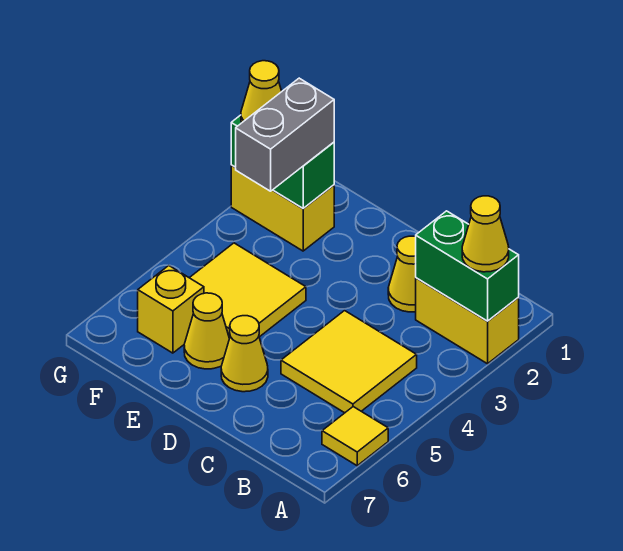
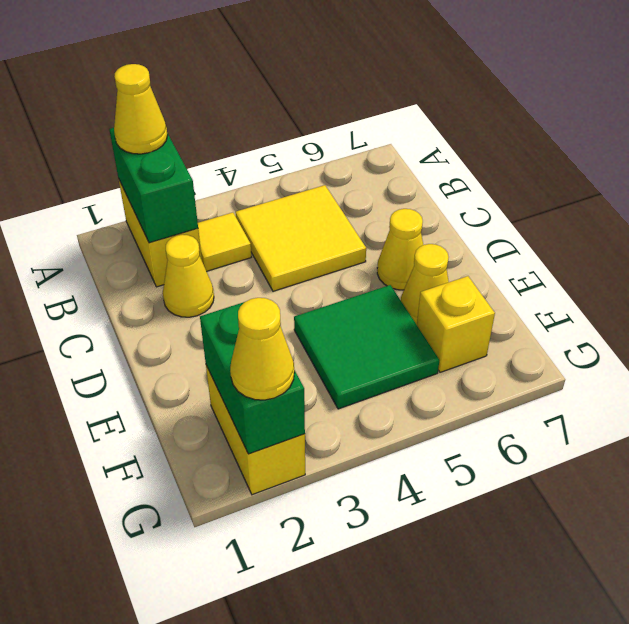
yellow 1x1 tile [322,407,388,466] -> yellow 1x1 tile moved to [198,212,251,271]
yellow 2x2 tile [190,243,306,338] -> green 2x2 tile [294,285,440,409]
grey 1x2 brick [236,78,334,191] -> none

